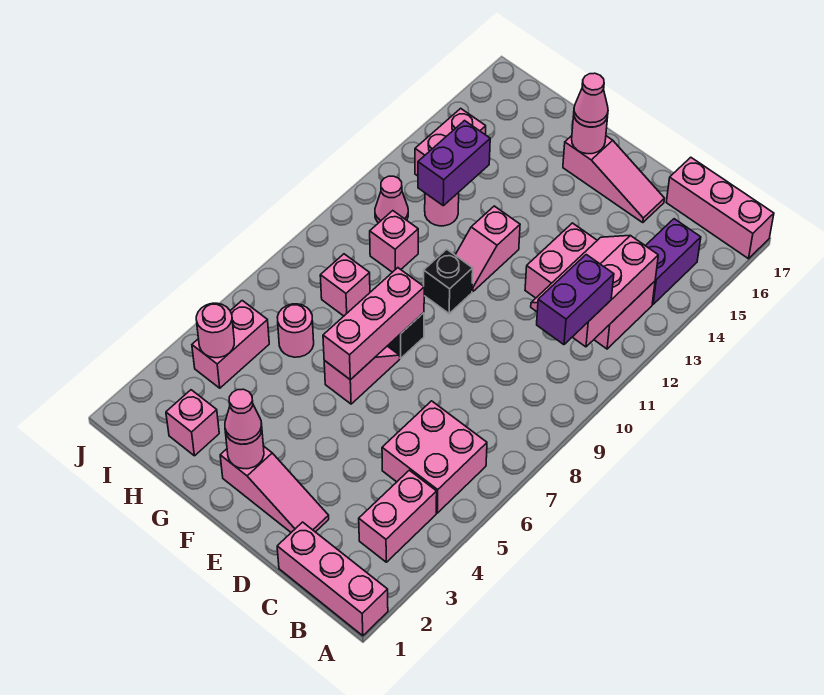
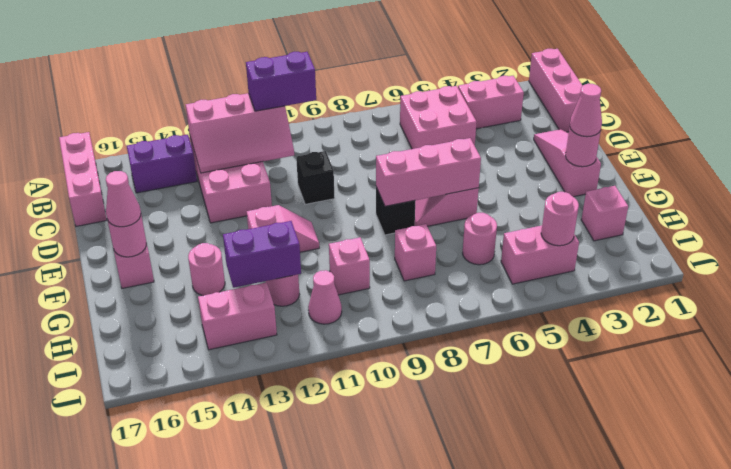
black 1x1 brick [424,249,473,314] -> black 1x1 brick moved to [296,151,335,204]
none -> pink 1x1 round brick [188,243,225,296]

